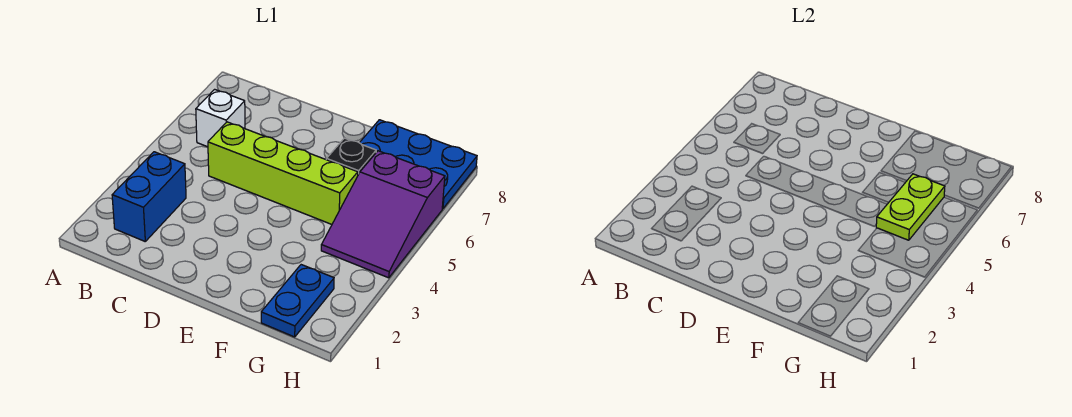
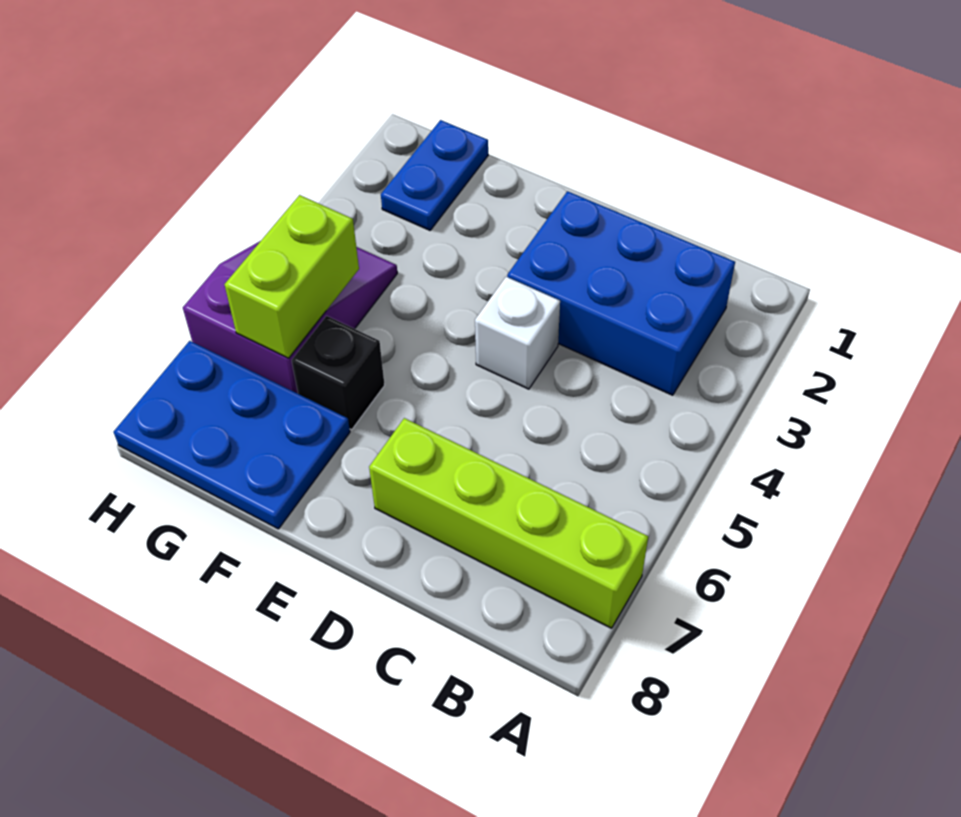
blue 1x2 brick [112,152,186,241] -> blue 2x3 brick [507,191,735,395]
white 1x1 brick [196,89,245,147] -> white 1x1 brick moved to [475,277,560,389]
lime 1x4 brick [208,122,358,224] -> lime 1x4 brick moved to [369,418,648,628]
lime 1x2 plate [876,174,945,240] -> lime 1x2 brick [225,195,359,358]

